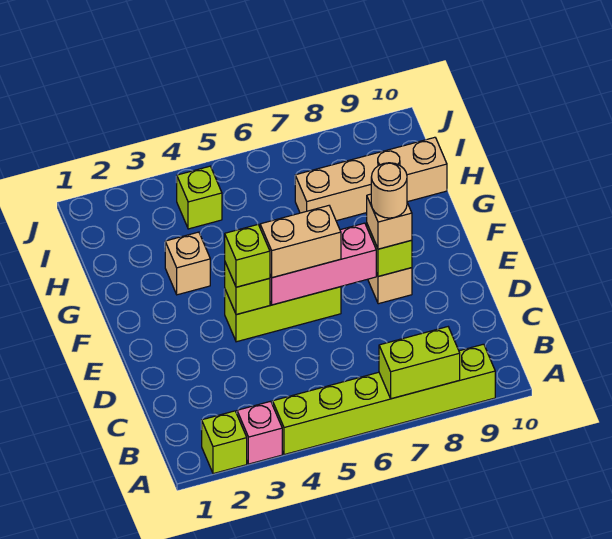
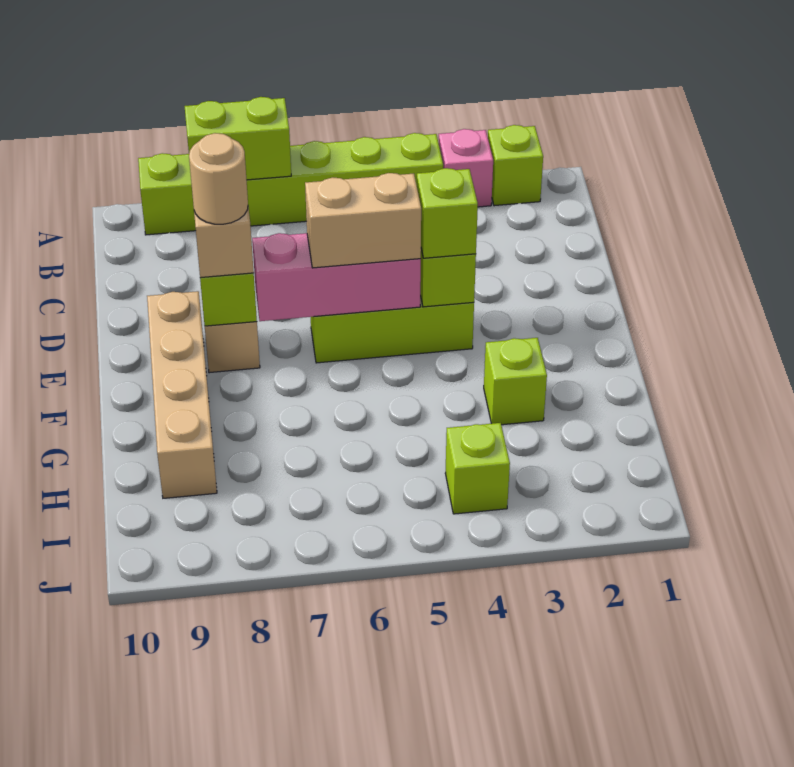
tan 1x1 brick [165,232,210,295] -> lime 1x1 brick [484,338,547,425]
tan 1x4 brick [295,137,447,221] -> tan 1x4 brick turned to [147,291,217,498]

